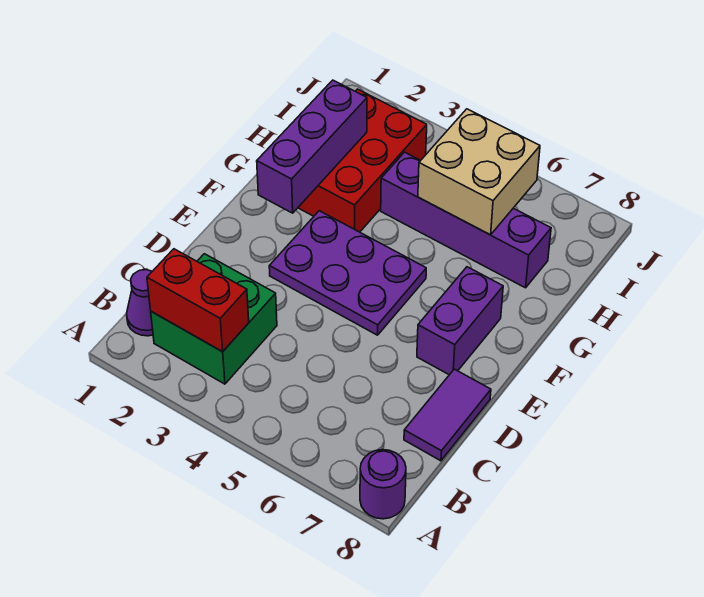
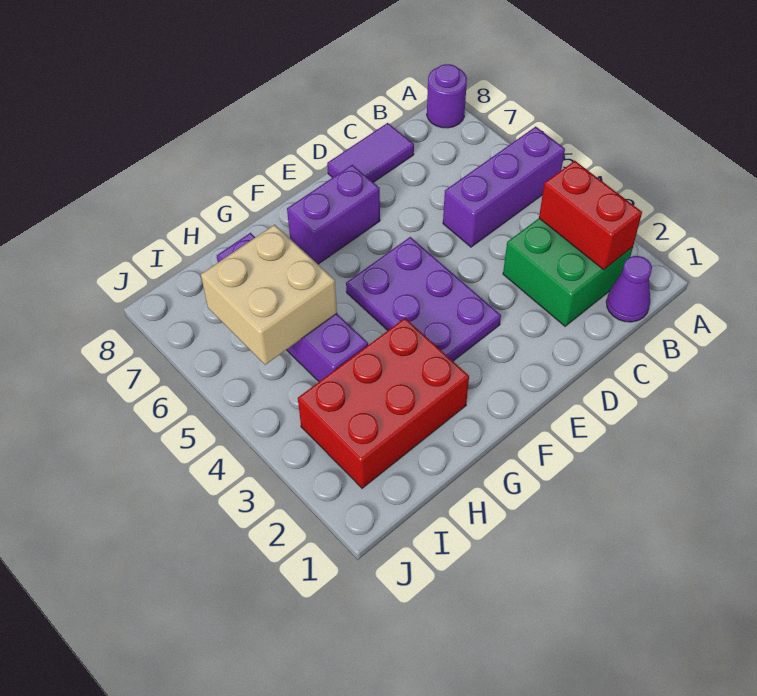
purple 1x3 brick [257,80,367,213] -> purple 1x3 brick moved to [443,127,565,247]

